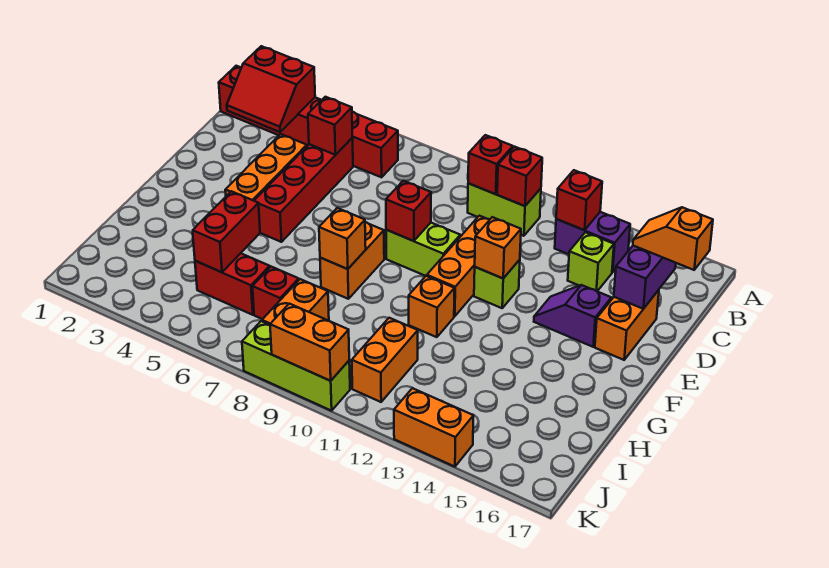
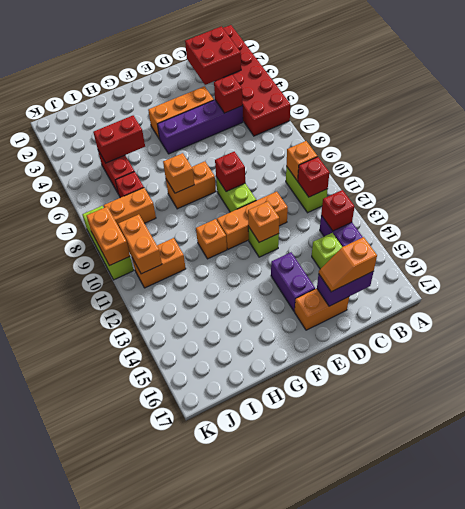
red 1x6 brick [219,66,398,177] -> red 2x6 brick [216,25,290,136]
red 2x2 slope [227,46,315,132] -> red 2x2 brick [185,26,241,85]
red 1x1 brick [468,135,513,194] -> orange 1x1 brick [286,141,317,181]
red 1x4 brick [254,138,353,242] -> purple 1x4 brick [157,100,243,154]
orange 1x2 slope [633,207,713,270] -> orange 1x2 slope turned to [319,237,377,292]
purple 1x2 slope [534,285,611,347] -> purple 1x2 brick [271,252,315,311]
orange 1x2 brick [394,388,473,467] -> orange 1x2 brick moved to [118,214,162,274]

